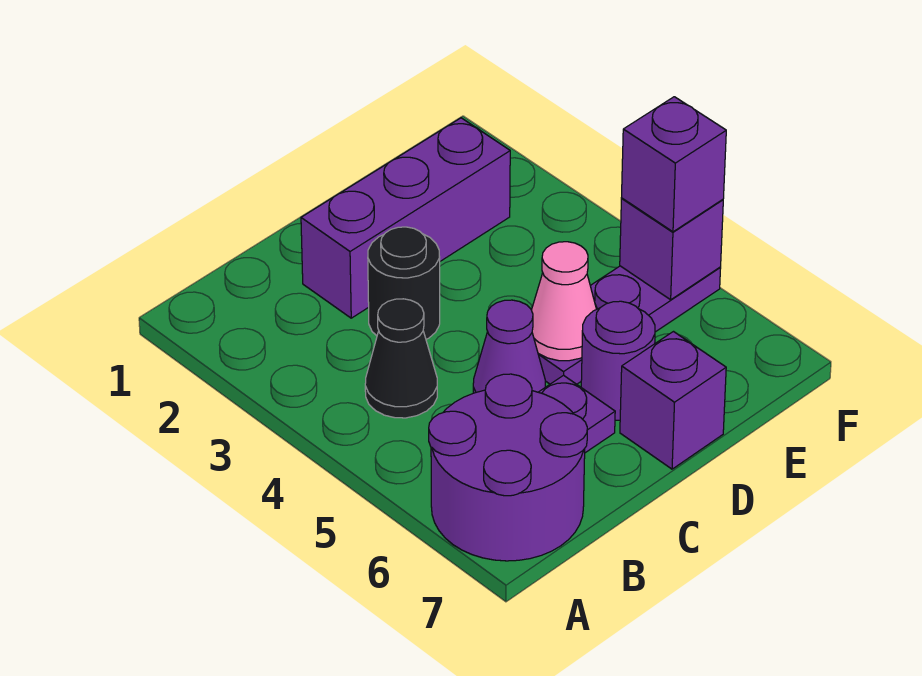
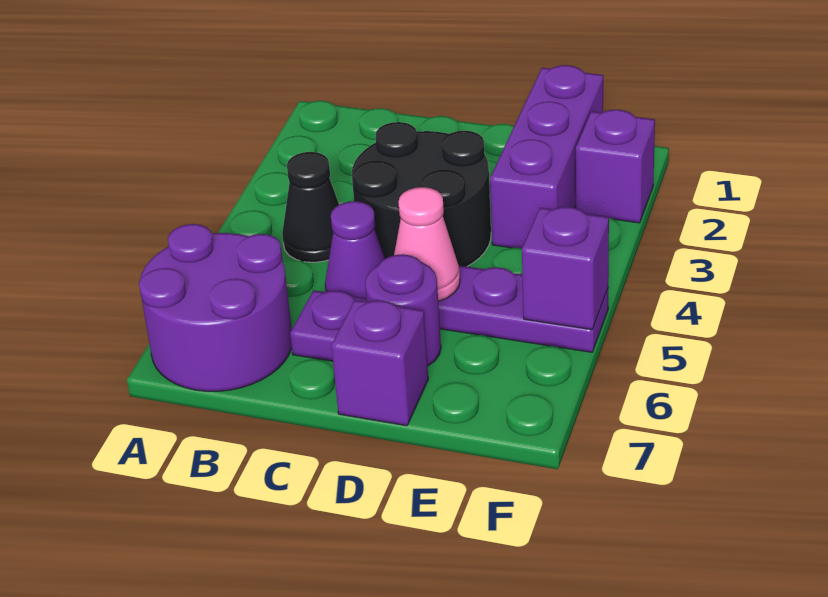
purple 1x3 brick [301,118,510,318] -> purple 1x3 brick turned to [490,65,603,248]
black 1x1 round brick [368,227,440,339] -> black 2x2 round brick [352,122,491,267]
purple 1x1 brick [622,97,726,232] -> purple 1x1 brick moved to [576,110,655,223]

